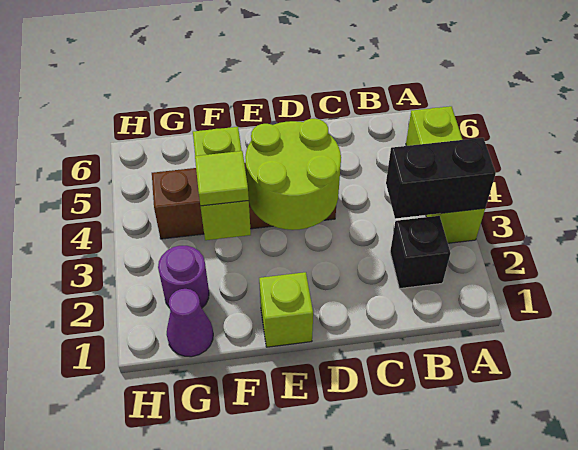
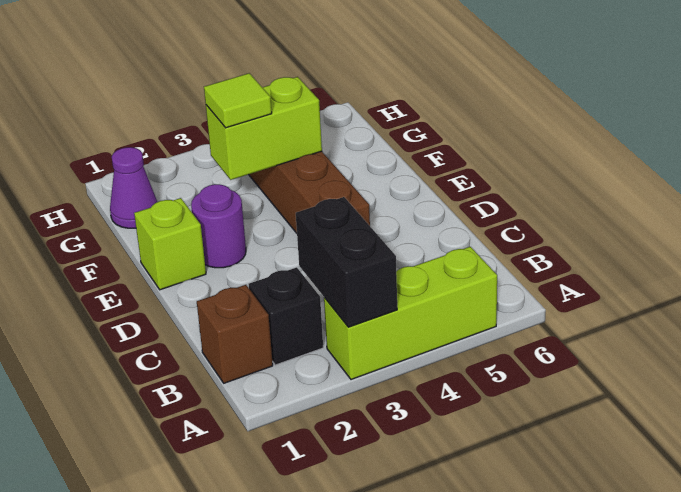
none -> brown 1x1 brick [197,285,273,383]
lime 2x2 round brick [245,119,341,230] -> none
purple 1x1 round brick [158,246,209,308] -> purple 1x1 round brick moved to [191,184,246,268]

